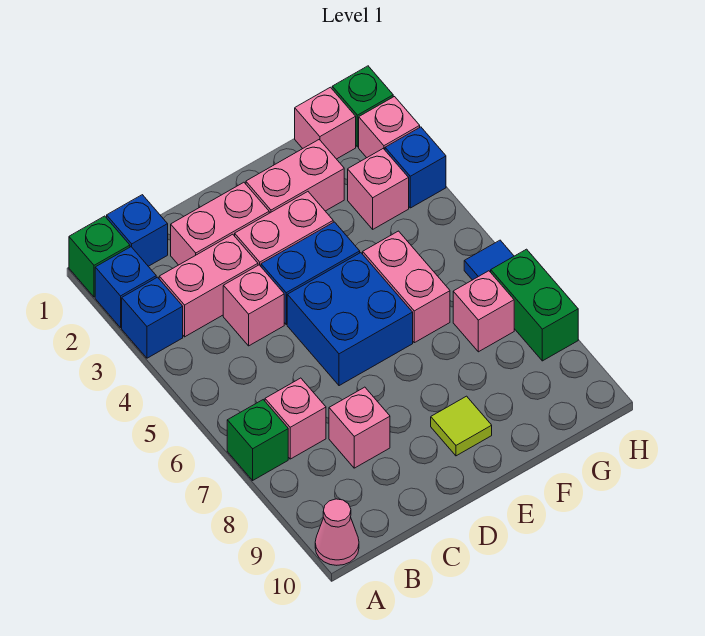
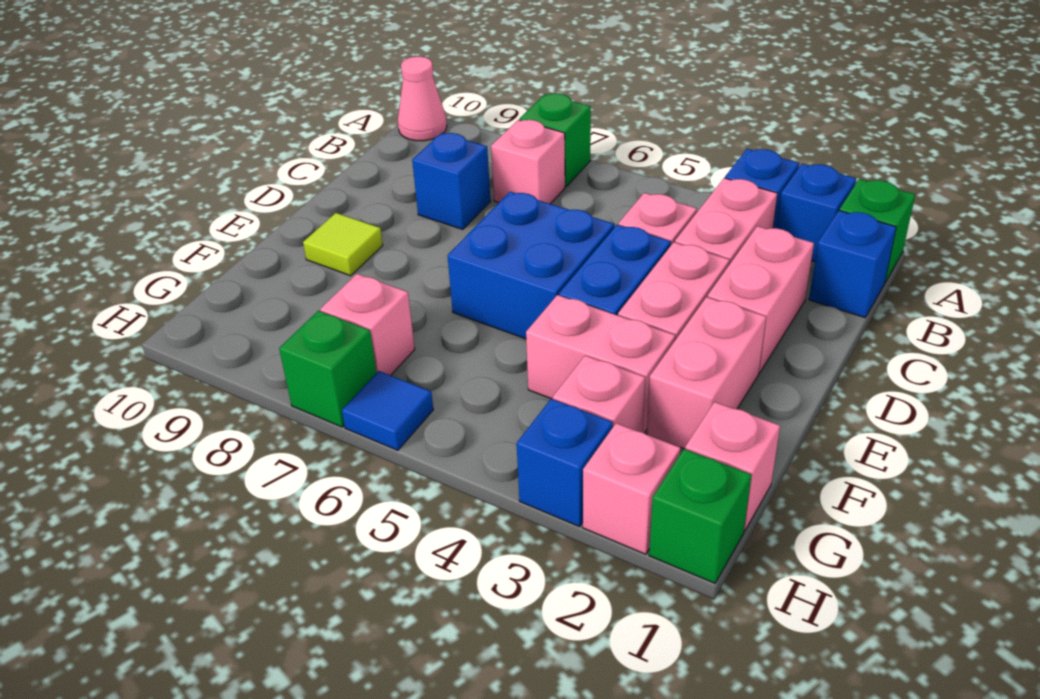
pink 1x1 brick [329,387,390,468] -> blue 1x1 brick [412,133,490,229]
pink 1x2 brick [363,231,450,343] -> pink 1x2 brick moved to [526,295,675,433]
green 1x2 brick [491,249,578,361] -> green 1x1 brick [279,311,377,427]

